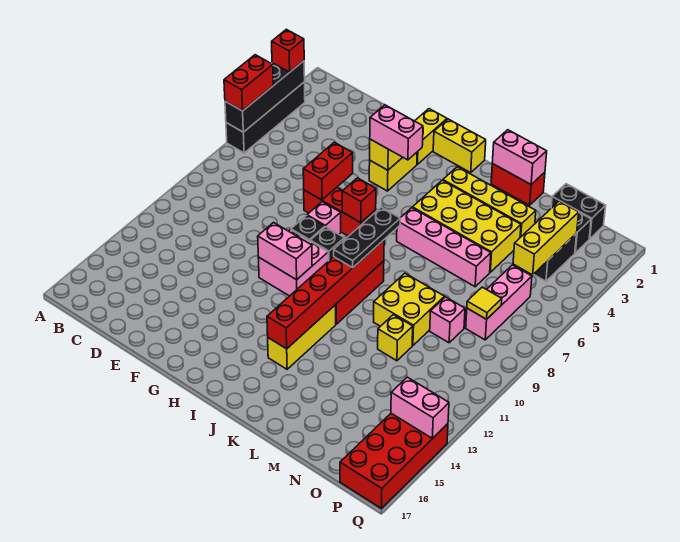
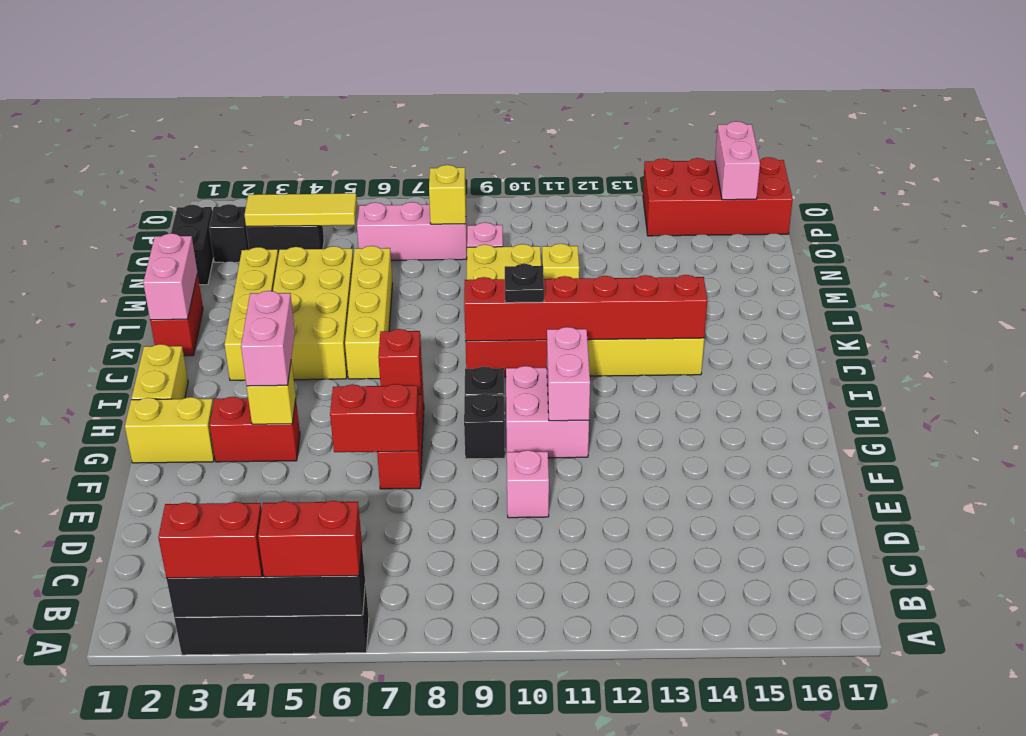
red 1x1 brick [272,29,304,72] -> red 1x2 brick [158,502,263,578]
yellow 1x2 brick [369,153,417,191] -> red 1x2 brick [210,397,300,462]
pink 1x1 brick [307,202,341,234] -> pink 1x1 brick moved to [507,450,549,518]
pink 1x4 brick [397,208,491,287] -> yellow 1x4 brick [345,246,393,379]
black 1x3 plate [334,207,400,267] -> black 1x1 plate [505,264,544,303]
yellow 1x3 brick [513,201,579,275] -> yellow 1x3 tile [245,193,357,226]
yellow 1x1 tile [467,287,502,319] -> yellow 1x1 brick [429,165,466,224]
pink 1x2 brick [391,377,449,439] -> pink 1x2 brick moved to [715,121,760,200]

